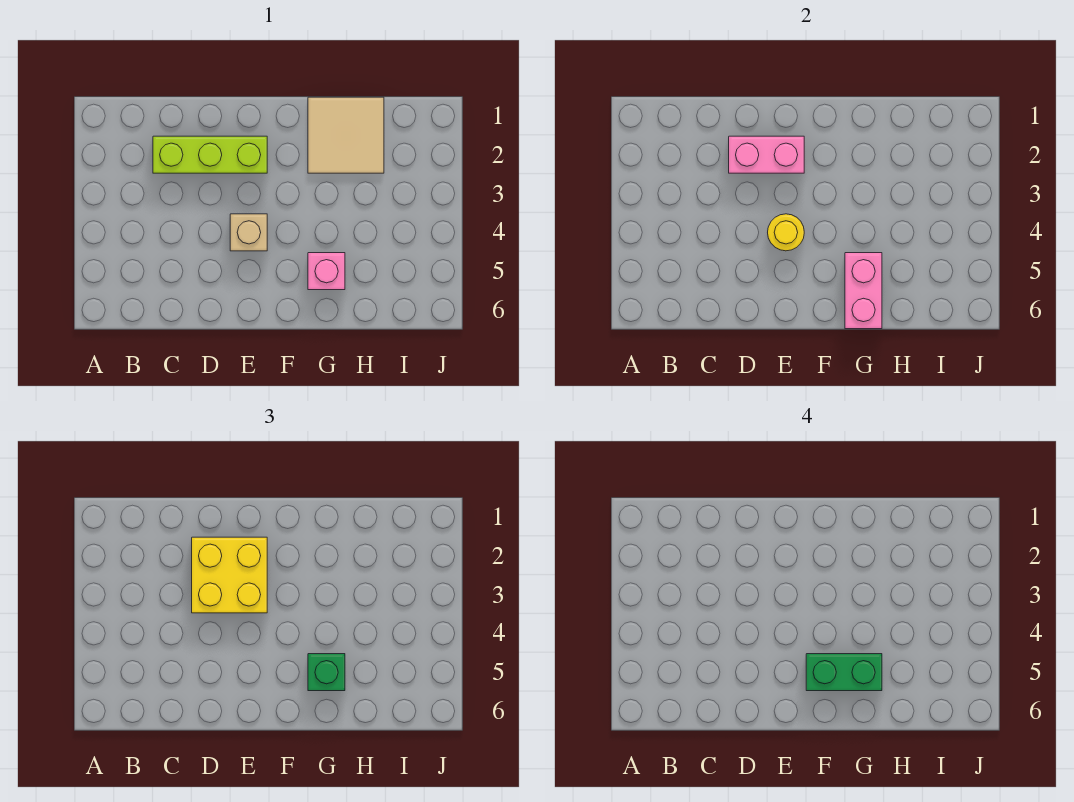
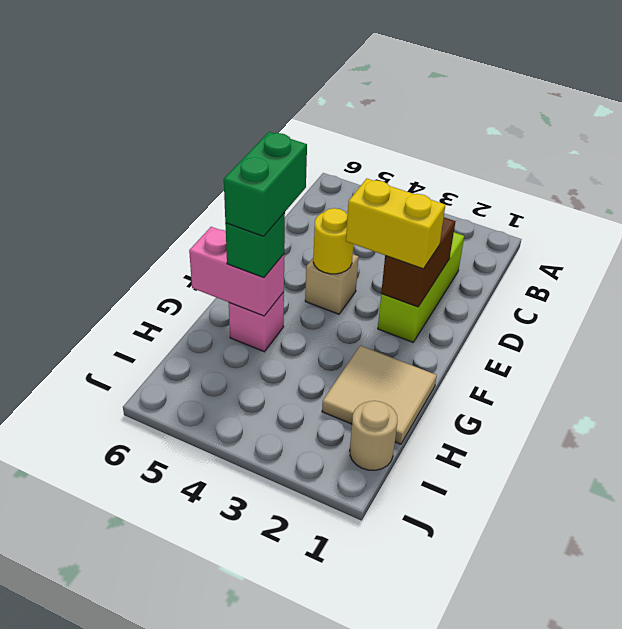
pink 1x2 brick [729,136,804,173] -> brown 1x2 brick [381,217,455,307]
yellow 2x2 brick [192,537,267,613] -> yellow 1x2 brick [346,179,445,269]
none -> tan 1x1 round brick [350,401,398,470]

